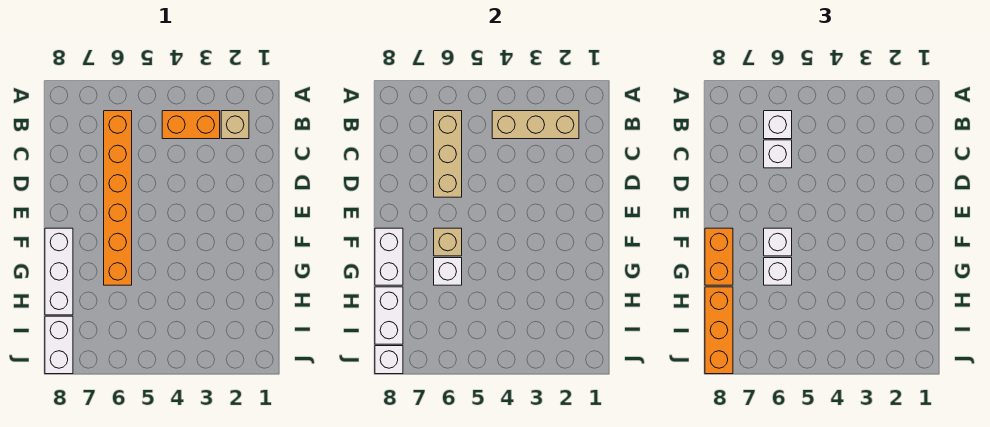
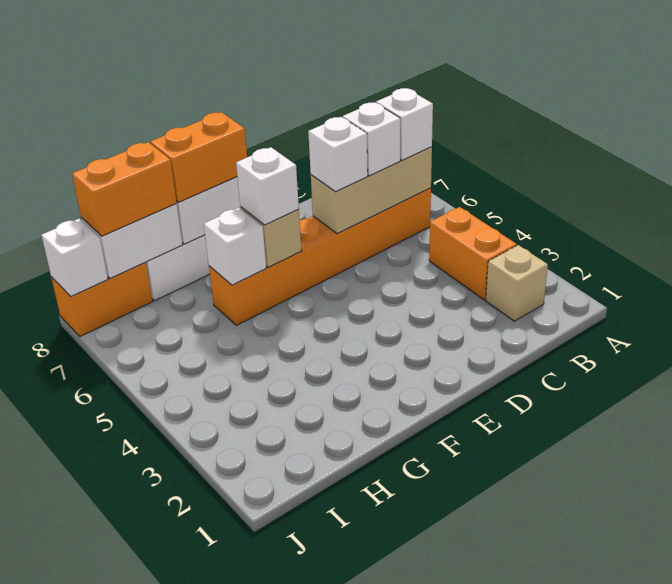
tan 1x3 brick [492,111,579,139] -> none
white 1x1 brick [764,258,792,285] -> white 1x1 brick moved to [308,117,368,192]
orange 1x3 brick [705,287,733,374] -> orange 1x2 brick [72,142,177,236]
white 1x2 brick [45,316,73,374] -> orange 1x2 brick [51,262,153,336]

